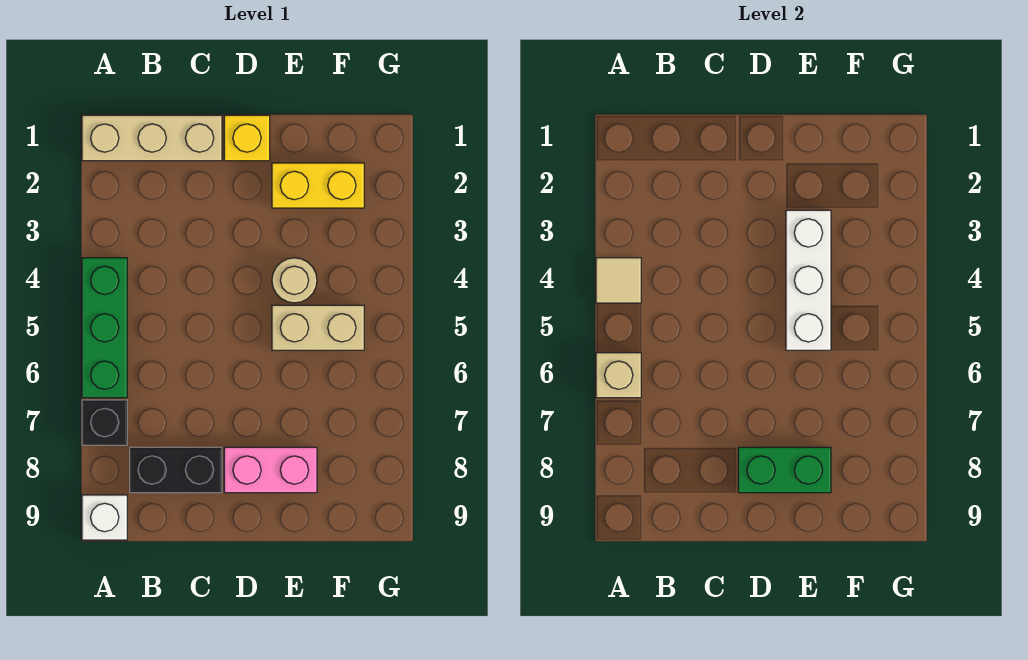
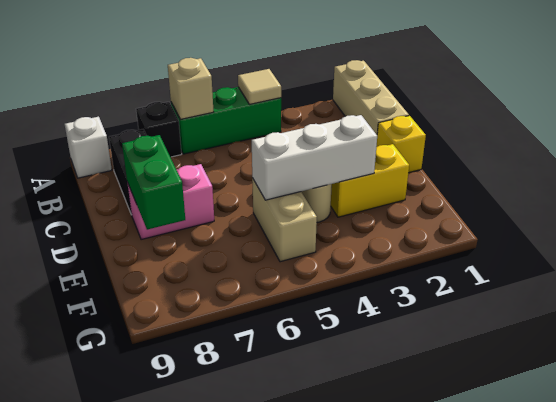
pink 1x2 brick [224,447,317,493] -> pink 1x2 brick turned to [127,164,214,240]
yellow 1x2 brick [272,163,364,208] -> yellow 1x2 brick turned to [331,144,409,217]

